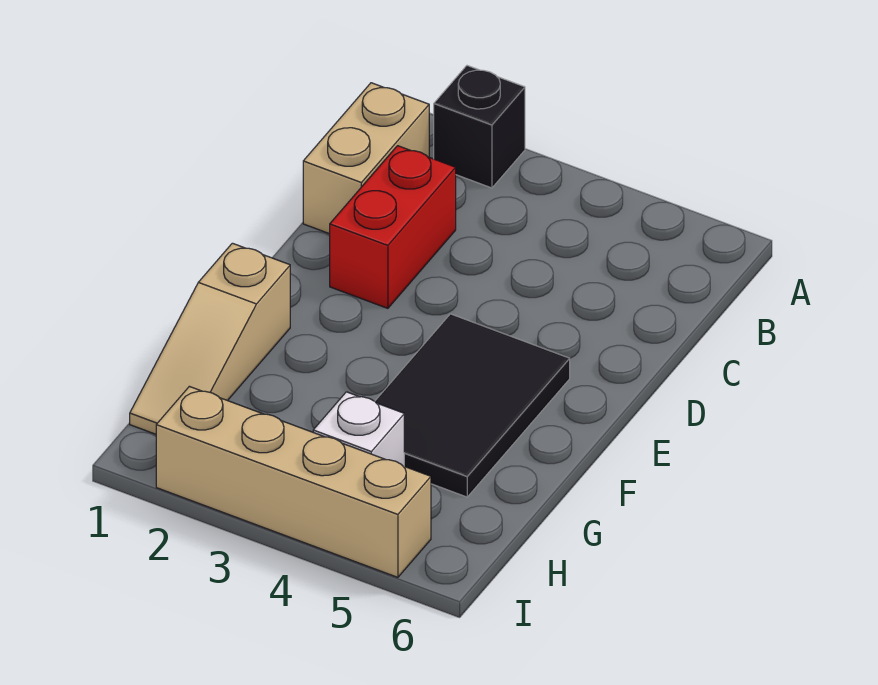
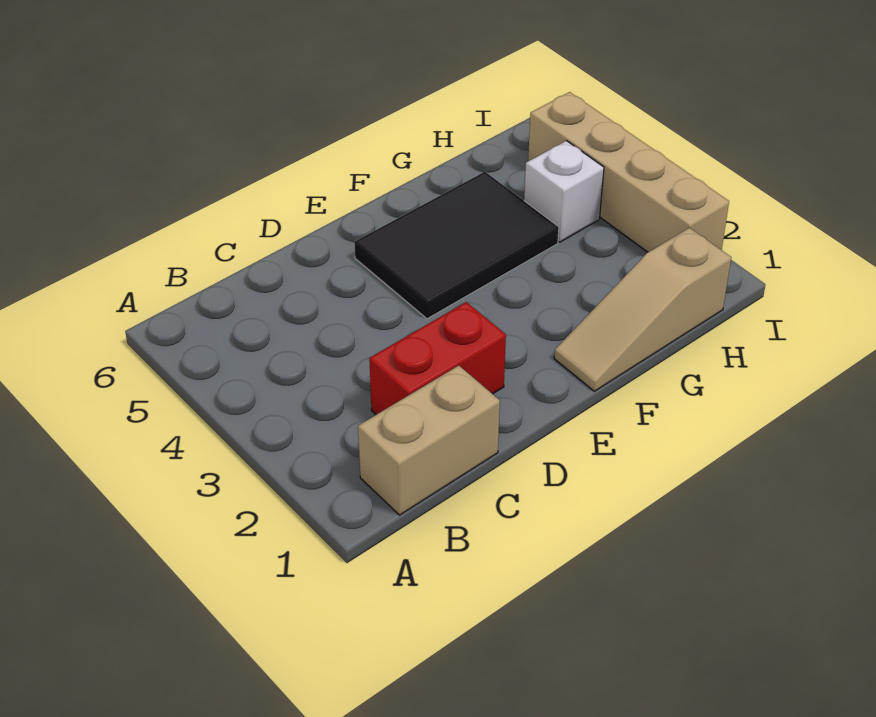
black 1x1 brick [434,66,525,188] -> none
tan 1x3 slope [130,243,290,434] -> tan 1x3 slope turned to [554,228,731,391]

